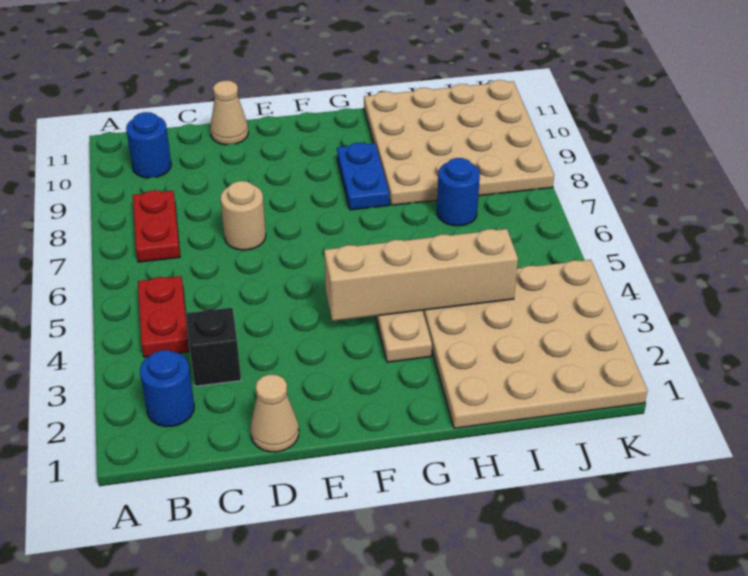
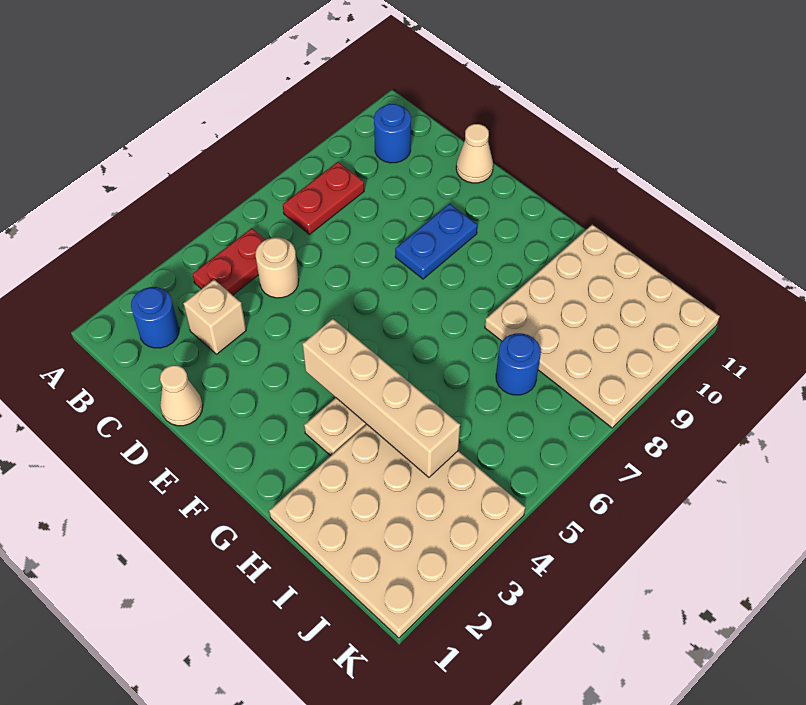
black 1x1 brick [186,308,241,386] -> tan 1x1 brick [183,280,246,354]
tan 1x1 round brick [221,181,266,250] -> tan 1x1 round brick moved to [256,237,299,298]
blue 1x2 plate [337,143,389,210] -> blue 1x2 plate moved to [395,204,477,279]

